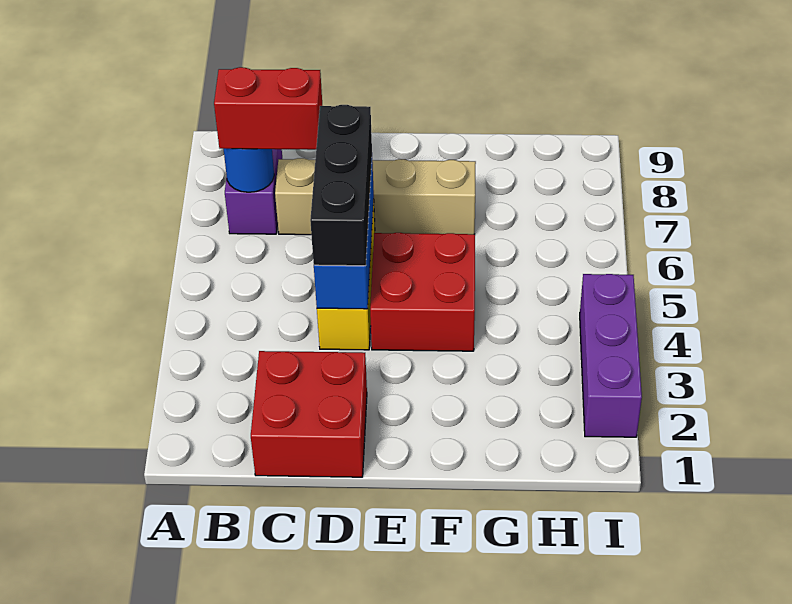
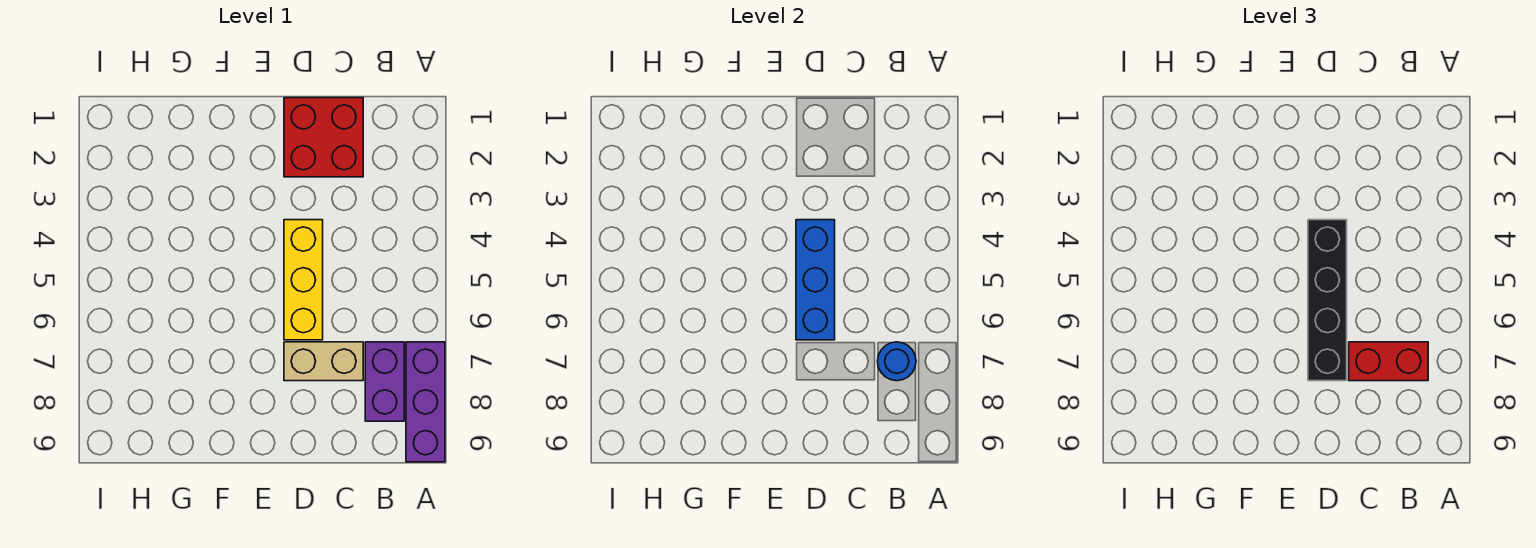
tan 1x4 brick [275,158,476,235] -> tan 1x2 brick [284,342,363,381]
black 1x3 brick [310,105,372,266] -> black 1x4 brick [1308,220,1347,381]
red 2x2 brick [370,233,475,351] -> none
purple 1x3 brick [580,274,642,437] -> purple 1x3 brick moved to [406,342,445,462]

